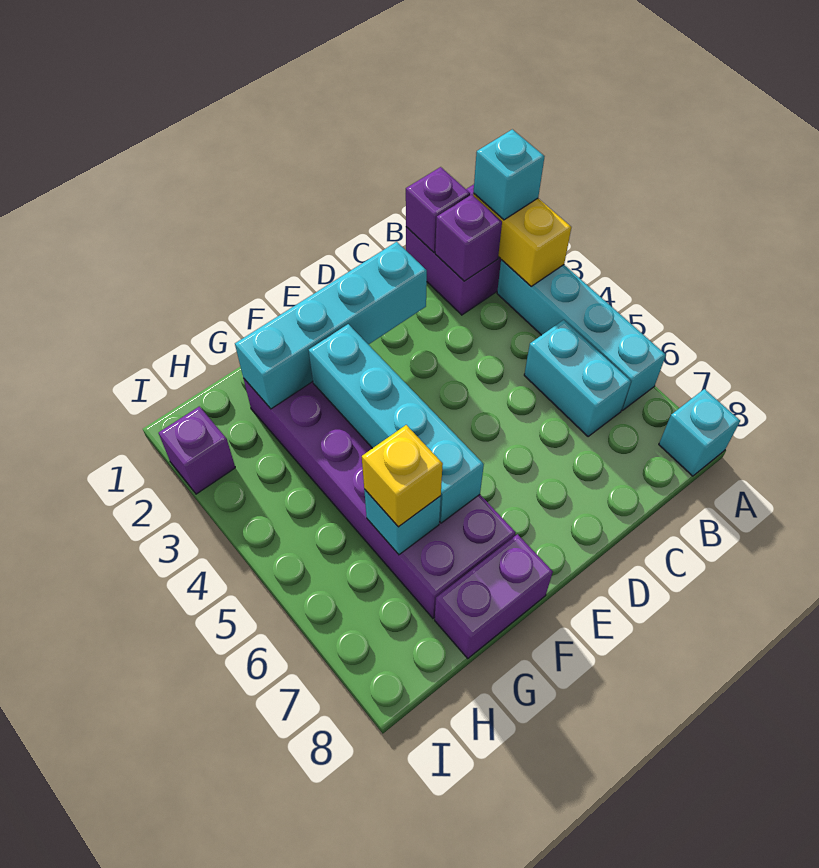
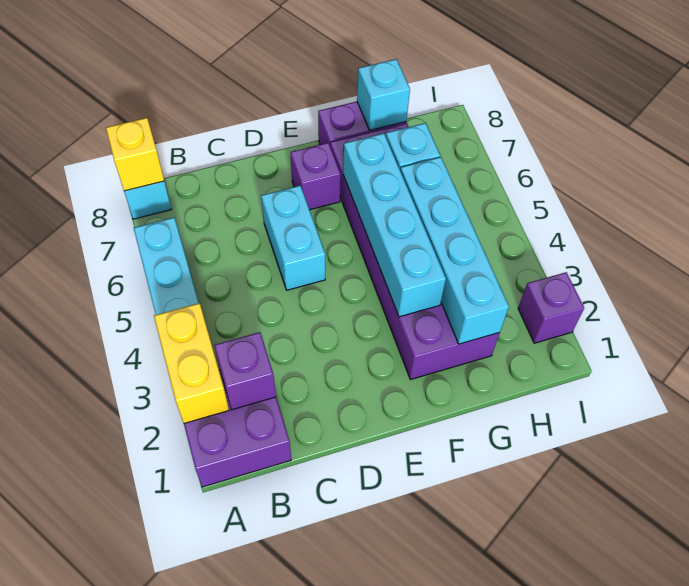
cyan 1x1 brick [473,129,545,220] -> cyan 1x1 brick moved to [357,59,410,130]
purple 1x1 brick [406,167,470,252] -> purple 1x1 brick moved to [290,143,341,210]
cyan 1x2 brick [524,320,631,437] -> cyan 1x2 brick moved to [261,186,325,290]
cyan 1x4 brick [235,242,427,409] -> cyan 1x4 brick turned to [400,157,509,344]
yellow 1x1 brick [362,425,443,527] -> yellow 1x1 brick moved to [106,118,164,191]

